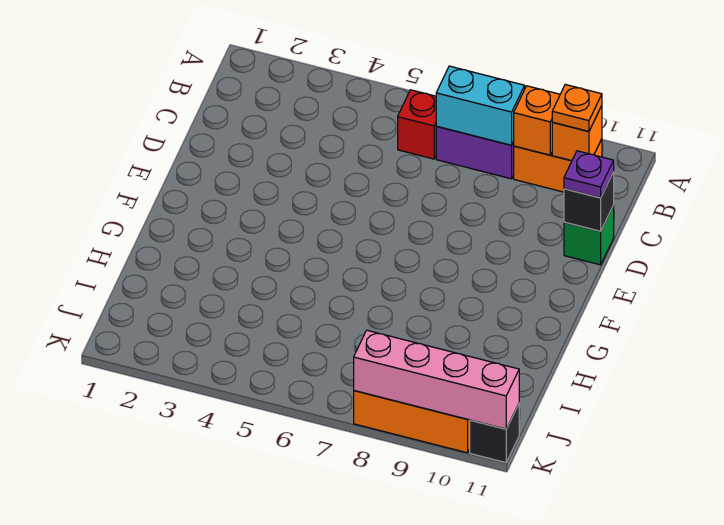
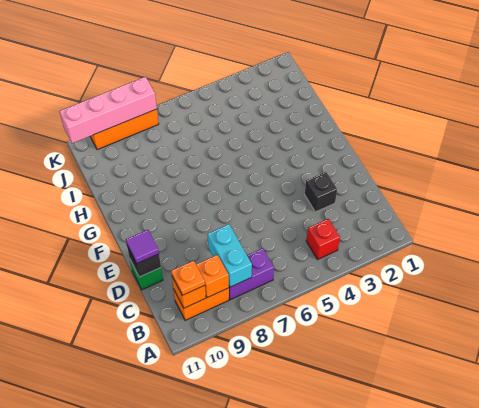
red 1x1 brick [398,90,437,159] -> red 1x1 brick moved to [306,219,340,259]
cyan 1x2 brick [436,66,525,145] -> cyan 1x2 brick turned to [207,224,252,287]
purple 1x1 plate [564,151,614,198] -> purple 1x1 tile [126,230,159,264]
black 1x1 brick [470,404,519,463] -> black 1x1 brick moved to [305,172,337,212]

